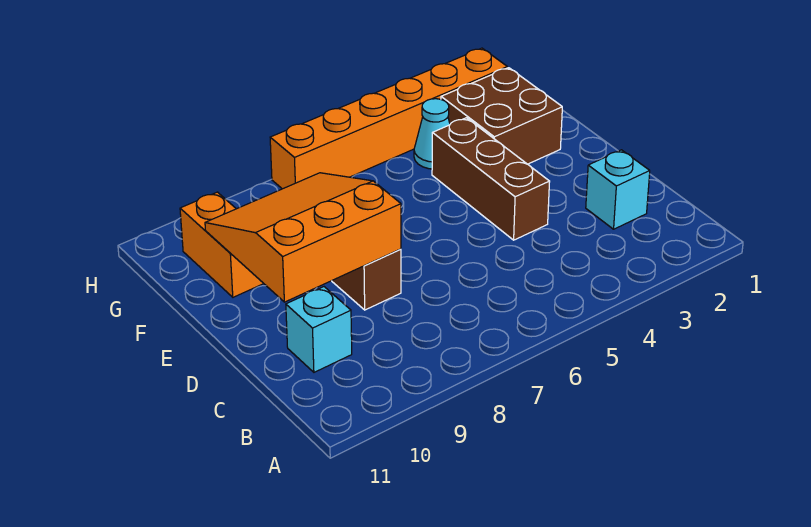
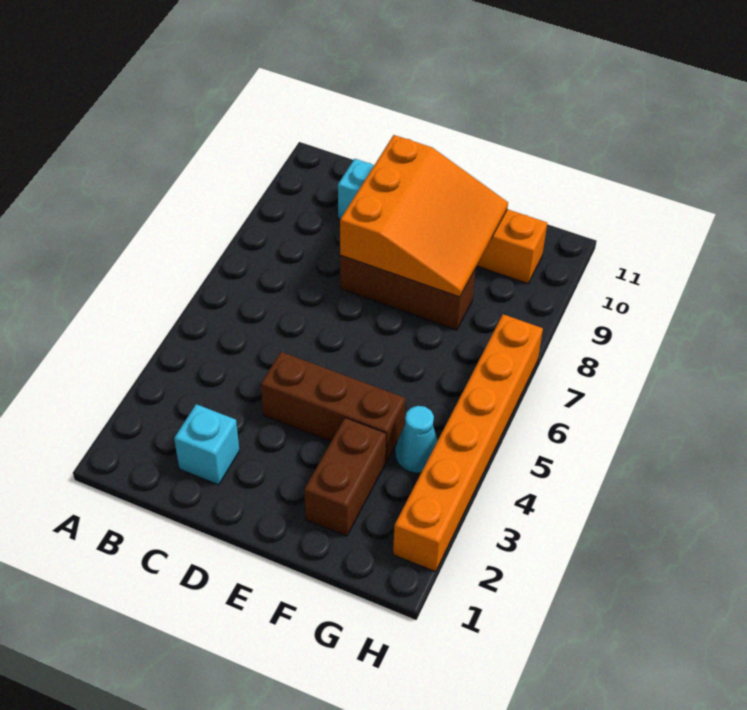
brown 2x2 brick [441,68,562,164] -> brown 1x2 brick [304,418,386,536]

